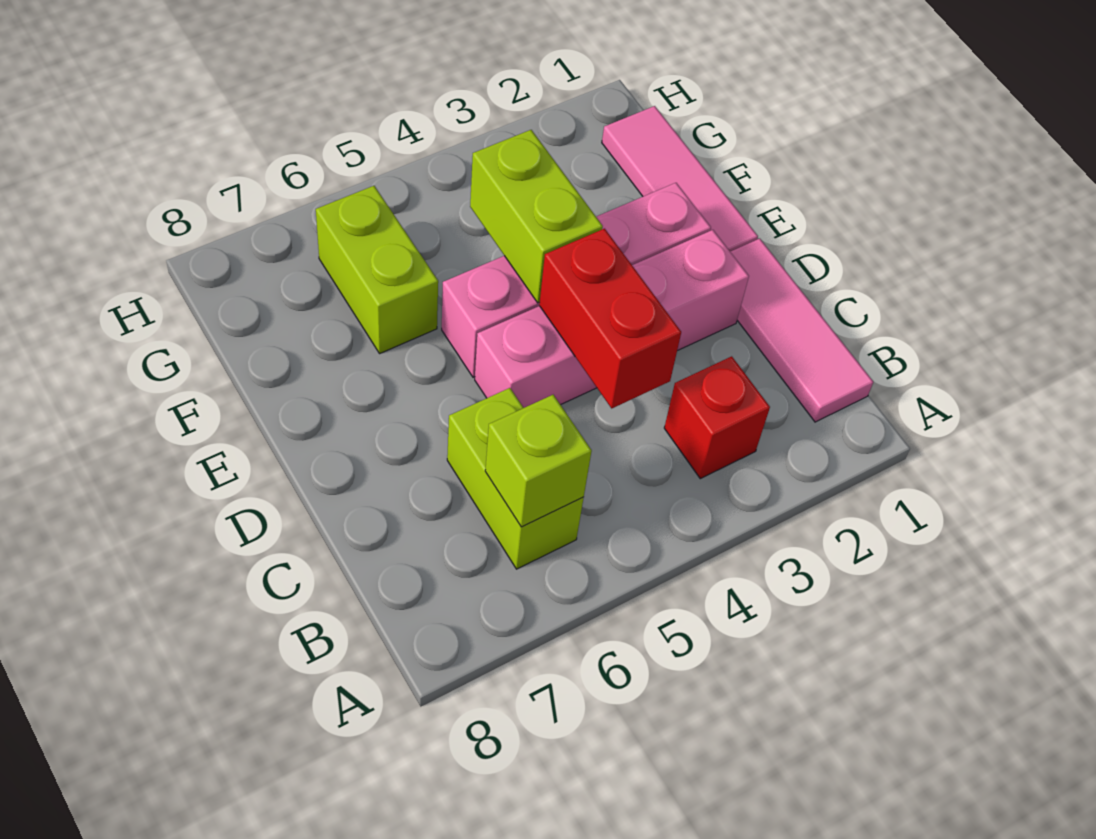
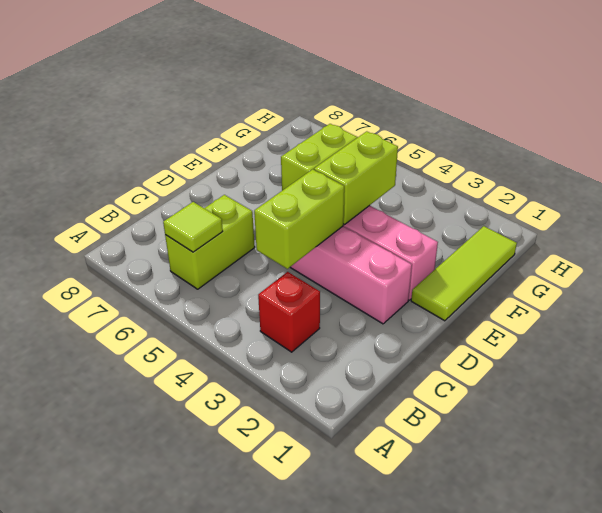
pink 1x3 tile [730,239,873,422] -> none
lime 1x1 brick [485,395,592,527] -> lime 1x1 tile [163,202,223,252]
red 1x2 brick [539,229,681,408] -> lime 1x2 brick [254,169,344,269]
pink 1x3 tile [602,106,758,251] -> lime 1x3 tile [411,226,517,321]

